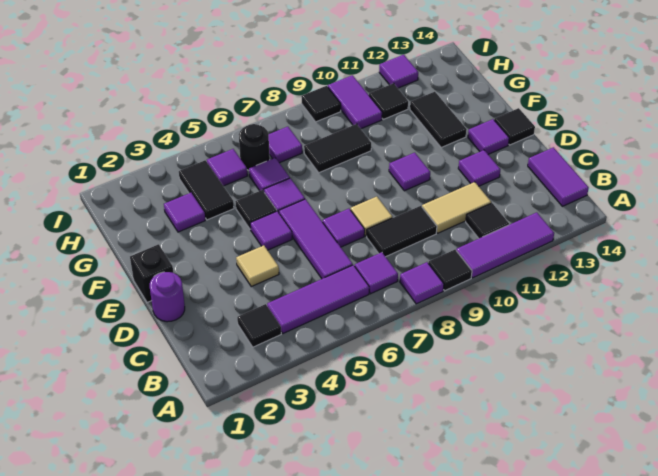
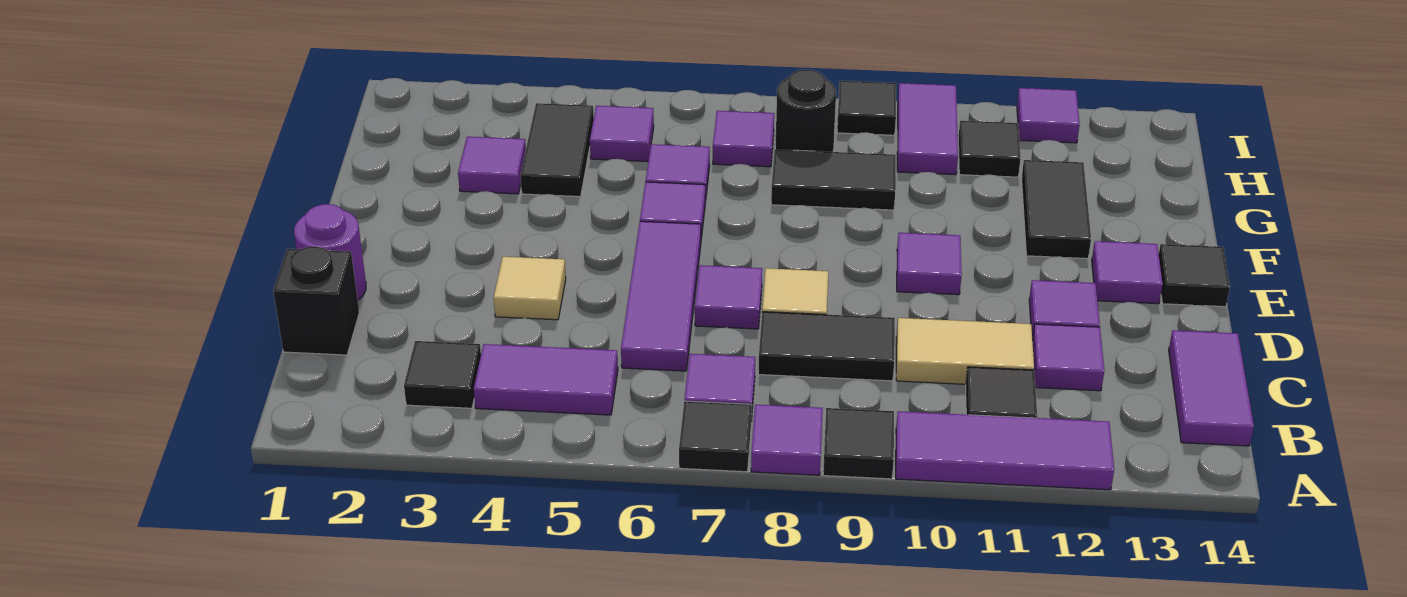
purple 1x3 tile [267,265,369,333] -> purple 1x2 tile [474,344,618,415]
black 1x1 brick [130,244,173,303] -> black 1x1 brick moved to [273,247,359,355]
purple 1x1 tile [250,211,292,250] -> purple 1x1 tile moved to [1032,324,1104,391]
black 1x1 tile [235,190,277,229] -> black 1x1 tile moved to [679,401,752,472]
black 1x1 round brick [239,124,270,171] -> black 1x1 round brick moved to [775,70,836,152]

